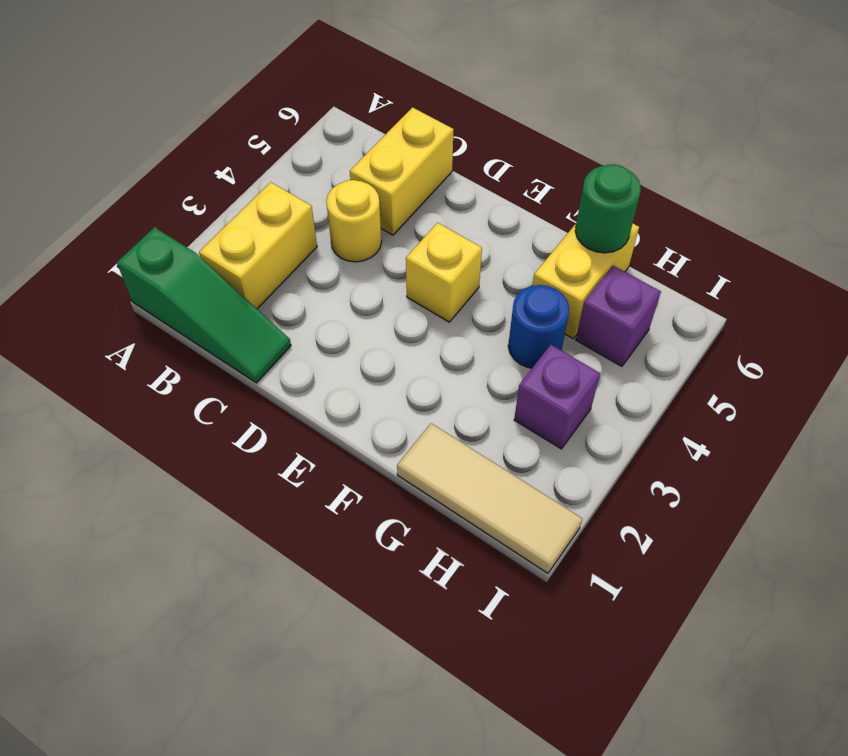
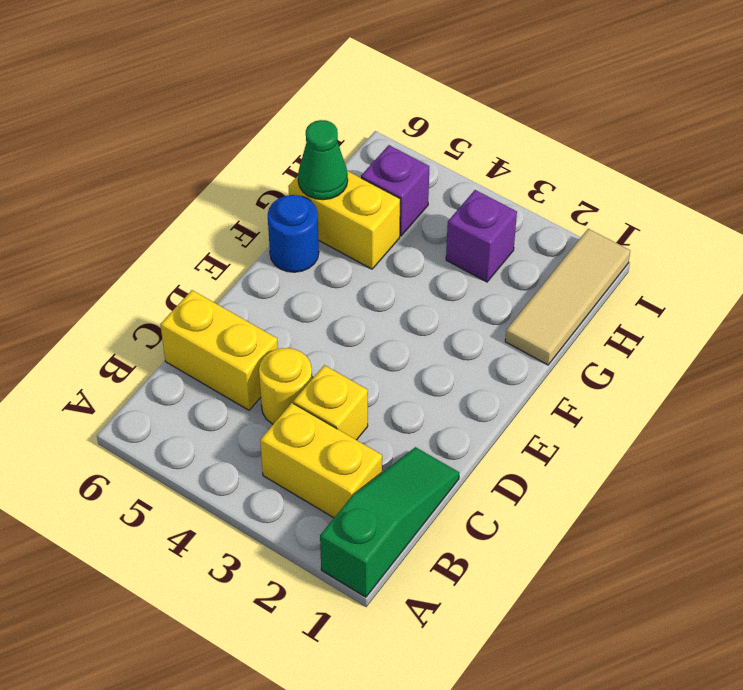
yellow 1x1 brick [406,223,482,322] -> yellow 1x1 brick moved to [293,365,368,440]
blue 1x1 round brick [508,285,569,368] -> blue 1x1 round brick moved to [268,195,319,272]
green 1x1 round brick [575,164,641,253] -> green 1x1 cone [298,120,348,200]

